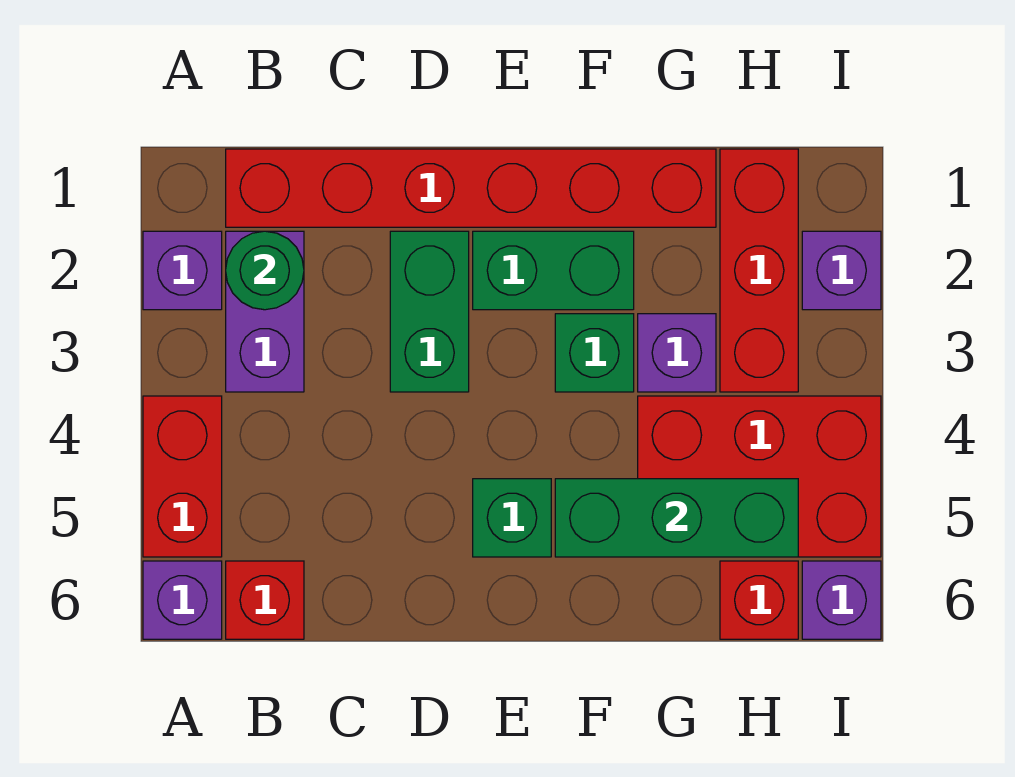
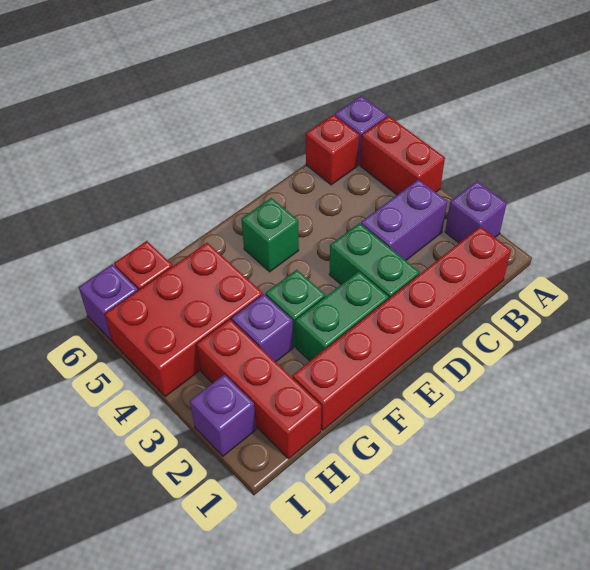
purple 1x2 brick [226,231,304,392] -> purple 1x2 brick turned to [361,179,447,260]
green 1x1 round brick [226,231,304,310] -> none
green 1x3 brick [555,479,798,557] -> none

